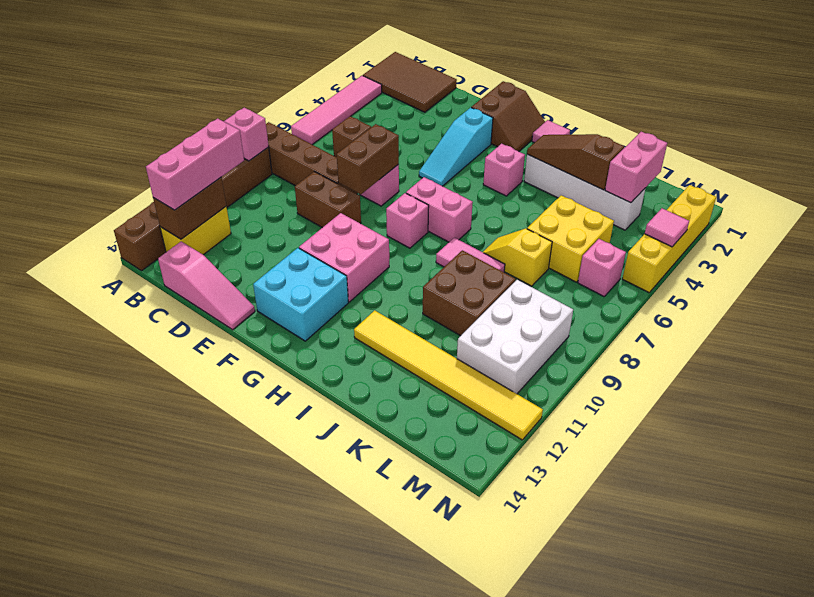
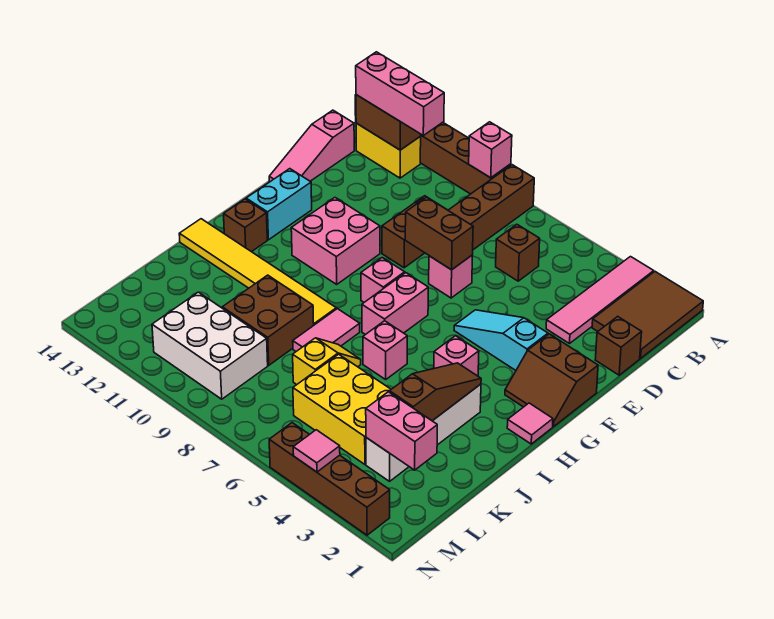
pink 1x4 tile [291,76,382,144] -> pink 1x4 tile turned to [546,257,654,344]
none -> brown 1x1 brick [595,316,642,375]
cyan 2x2 brick [253,248,348,341] -> cyan 1x2 brick [246,169,312,240]
none -> brown 1x1 brick [224,199,267,252]
yellow 1x6 tile [354,310,543,440] -> yellow 1x6 tile turned to [179,219,336,325]
yellow 2x2 brick [527,195,614,282] -> yellow 2x3 brick [293,354,391,464]
pink 1x1 brick [578,239,626,296] -> pink 1x1 brick moved to [363,321,407,379]
yellow 1x4 brick [622,185,716,293] -> brown 1x4 brick [269,423,390,535]

